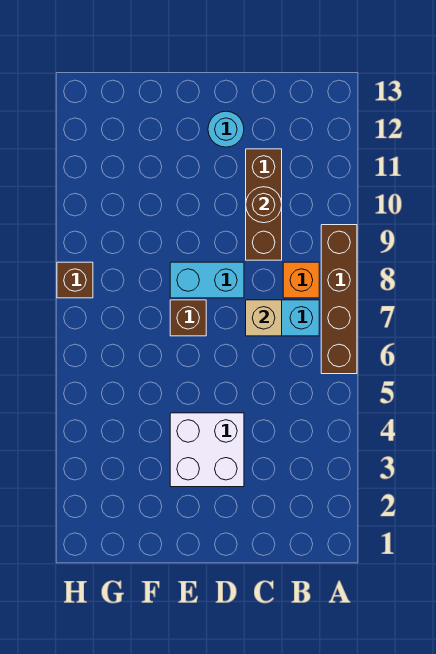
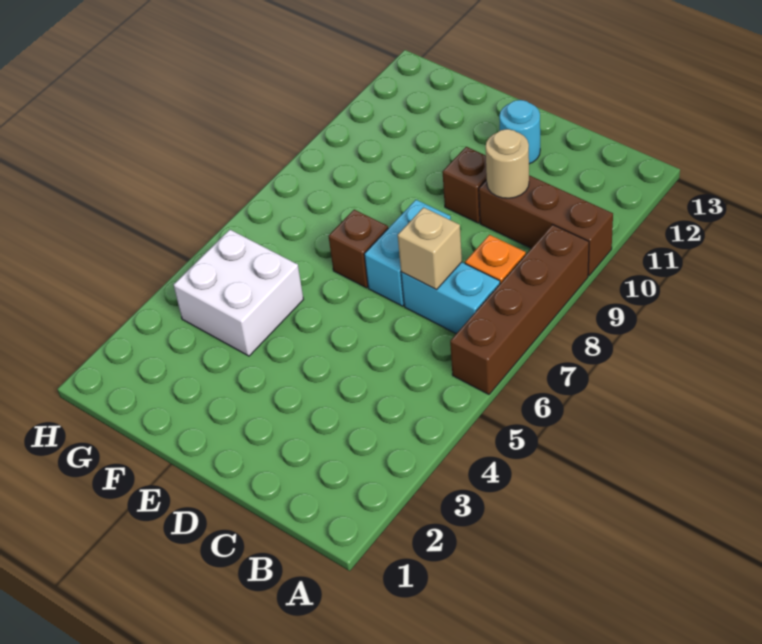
brown 1x3 brick [246,149,282,260] -> brown 1x3 brick turned to [479,175,613,276]
brown 1x1 round brick [246,187,282,223] -> tan 1x1 round brick [486,129,529,198]
white 2x2 brick [170,413,244,487] -> white 2x2 brick moved to [174,230,303,356]
cyan 1x2 brick [170,262,244,298] -> cyan 1x2 brick turned to [364,200,451,306]
brown 1x1 brick [57,262,93,298] -> brown 1x1 brick moved to [443,147,487,223]

